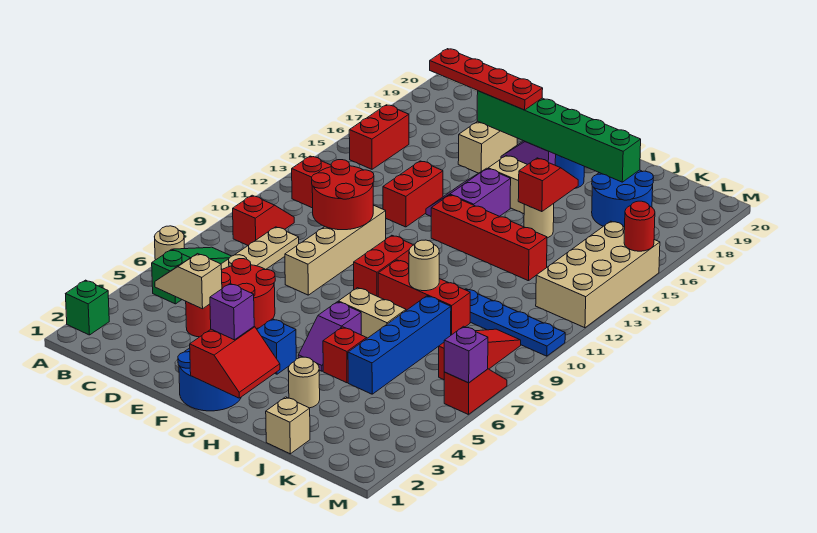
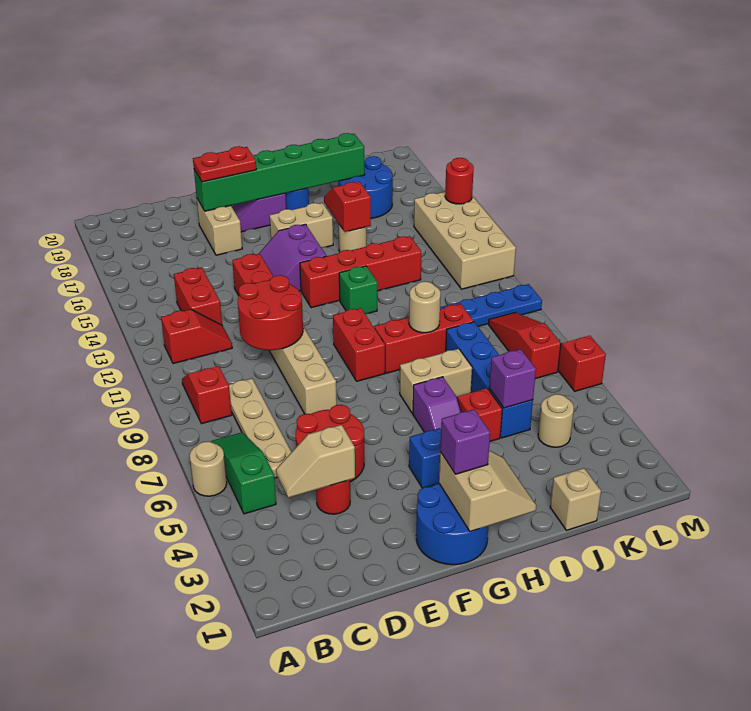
green 1x1 brick [66,280,109,335] -> green 1x1 brick moved to [339,266,378,314]
red 1x2 brick [349,105,409,169] -> red 1x2 brick moved to [174,267,222,325]
red 1x4 plate [430,49,543,110] -> red 1x2 plate [193,146,256,182]
red 2x2 slope [190,327,280,398] -> tan 2x2 slope [439,451,536,532]
tan 1x1 round brick [288,357,320,408] -> tan 1x1 round brick moved to [538,394,574,447]
purple 1x1 brick [444,326,488,383] -> purple 1x1 brick moved to [489,349,536,408]

